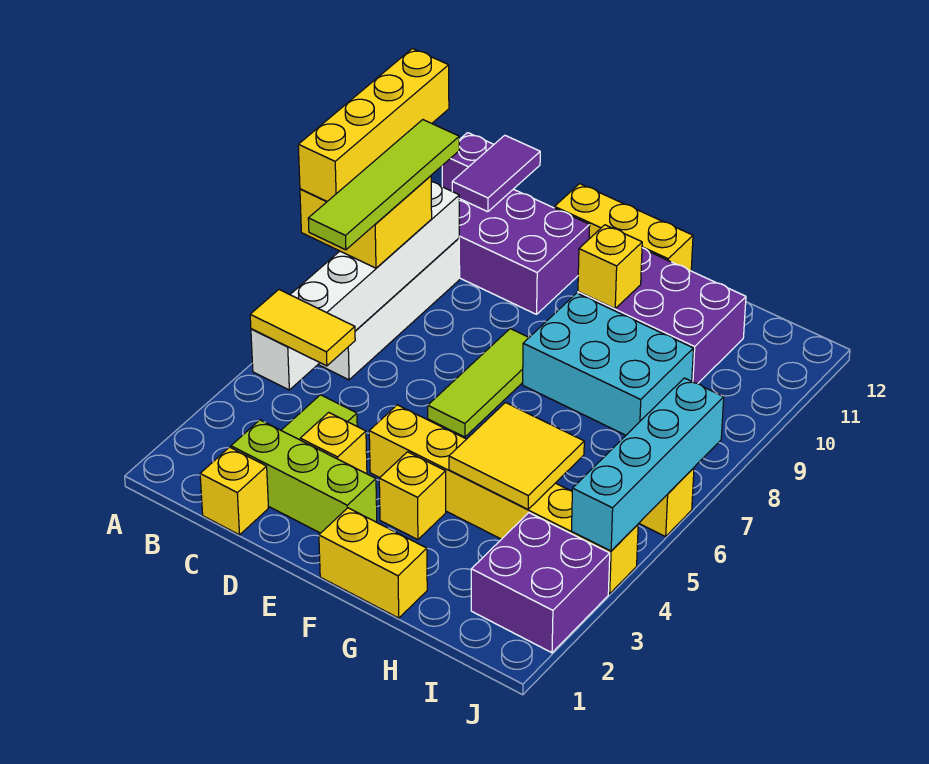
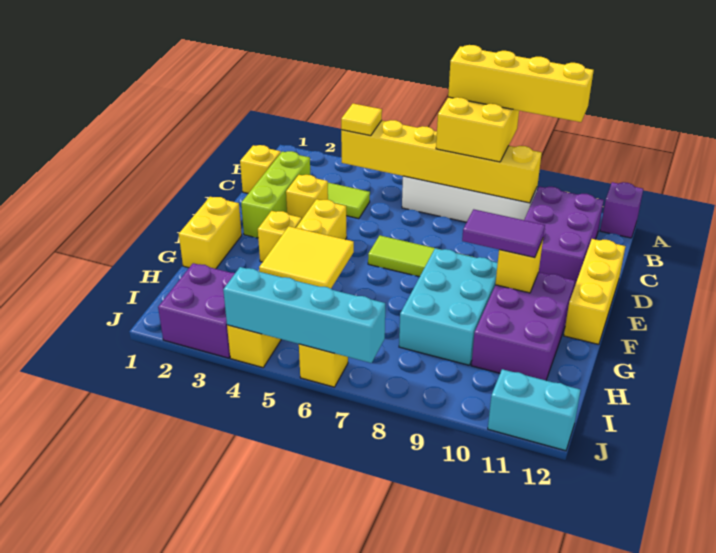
white 1x6 brick [251,182,459,390] -> yellow 1x6 brick [341,120,542,203]
yellow 1x2 tile [250,290,355,366] -> yellow 1x1 tile [341,104,382,136]
lime 1x4 tile [308,120,459,250] -> none
purple 1x2 tile [452,135,540,212] -> purple 1x2 tile moved to [462,209,545,258]
none -> cyan 1x2 brick [488,369,581,451]

